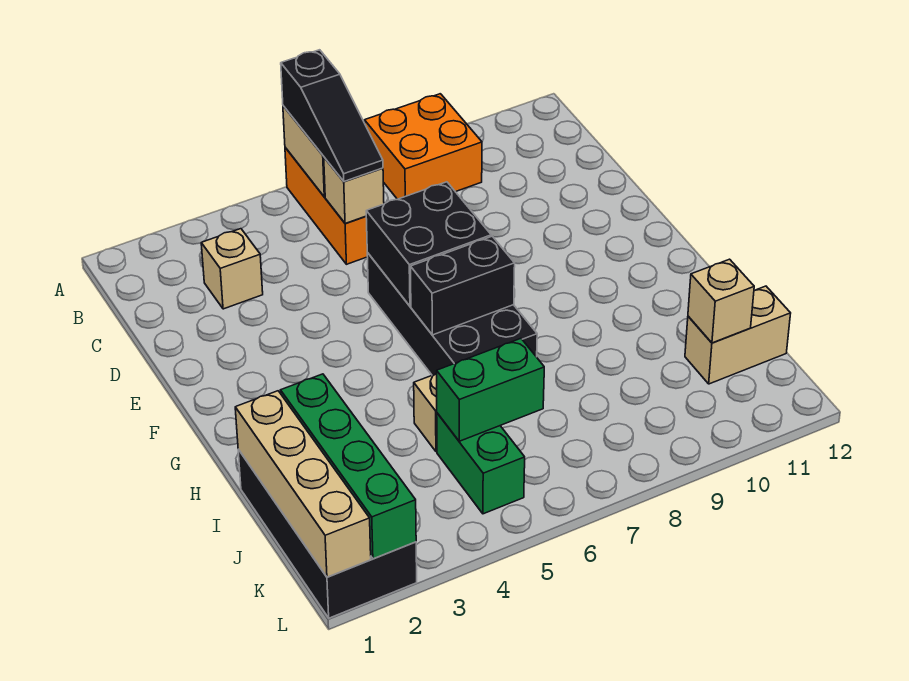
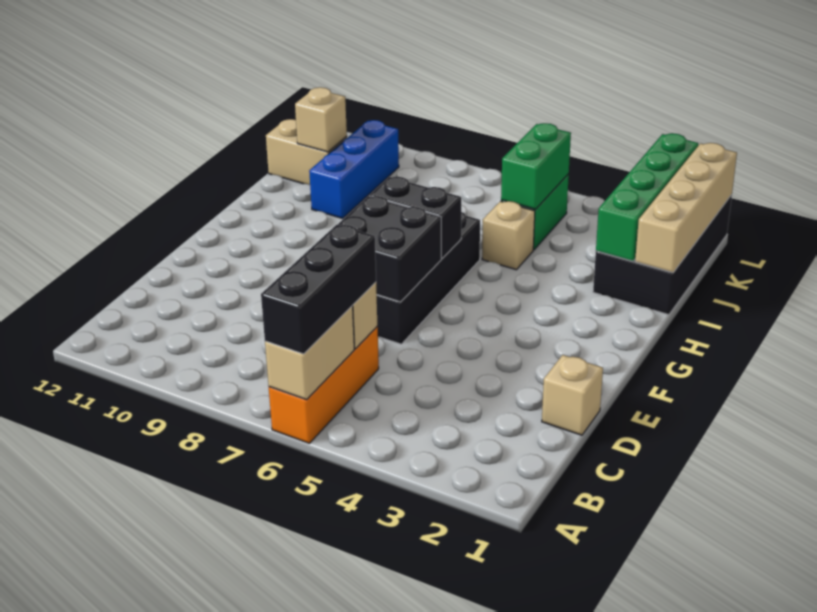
black 1x3 slope [281,50,383,181] -> black 1x3 brick [261,225,376,354]
orange 2x2 brick [365,94,482,199] -> none
tan 1x1 brick [201,229,263,309] -> tan 1x1 brick moved to [542,355,603,435]
none -> blue 1x3 brick [309,120,399,218]
green 1x2 brick [437,339,544,441] -> green 1x2 brick turned to [501,123,571,209]

